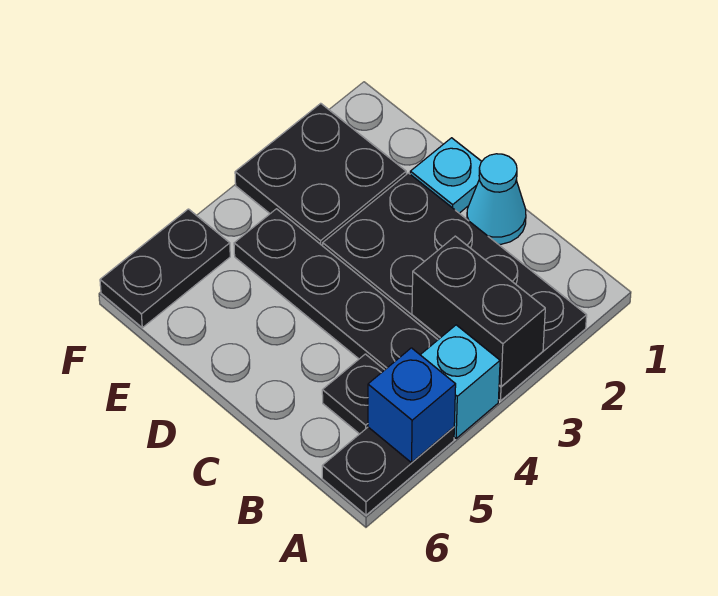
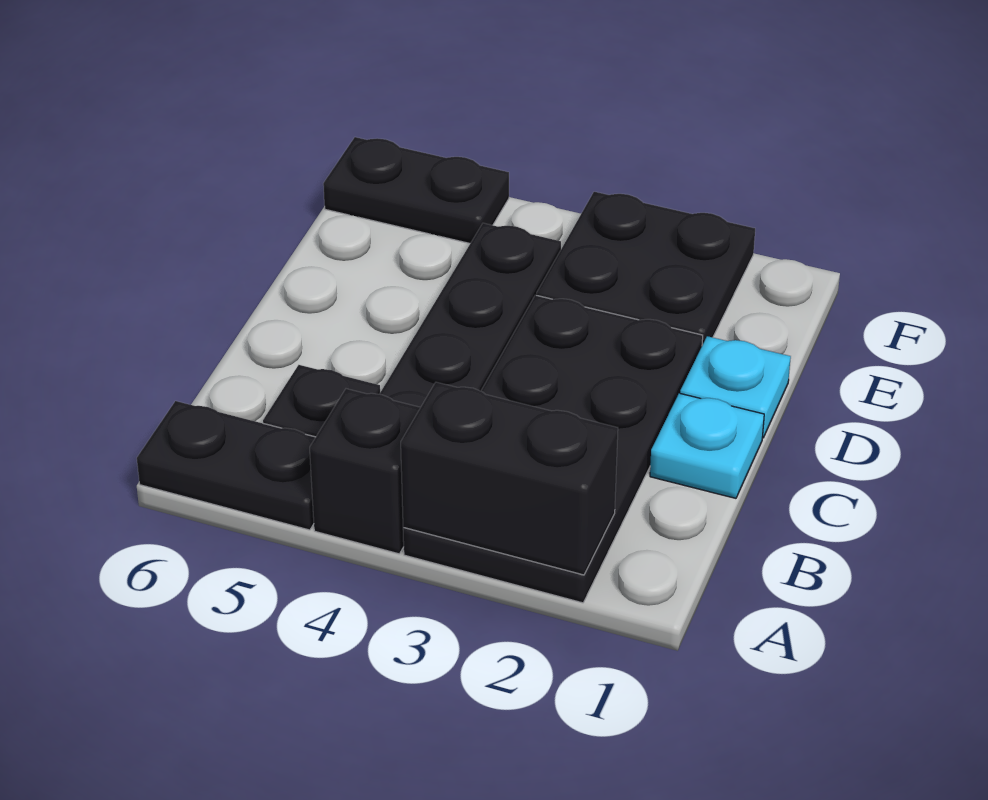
black 1x2 brick [412,236,545,387] -> black 1x2 brick turned to [401,382,618,575]
cyan 1x1 brick [421,325,500,439] -> black 1x1 brick [310,389,420,554]
blue 1x1 brick [368,348,456,463] -> none
cyan 1x1 cone [467,154,526,244] -> cyan 1x1 plate [650,393,764,498]

